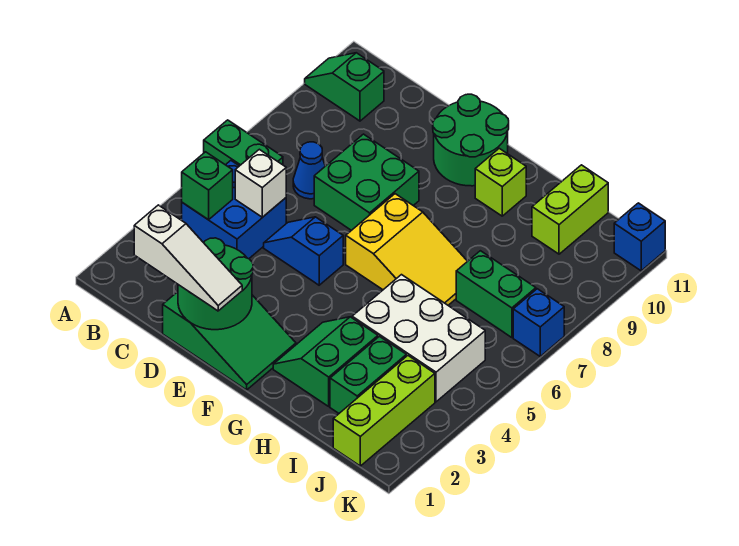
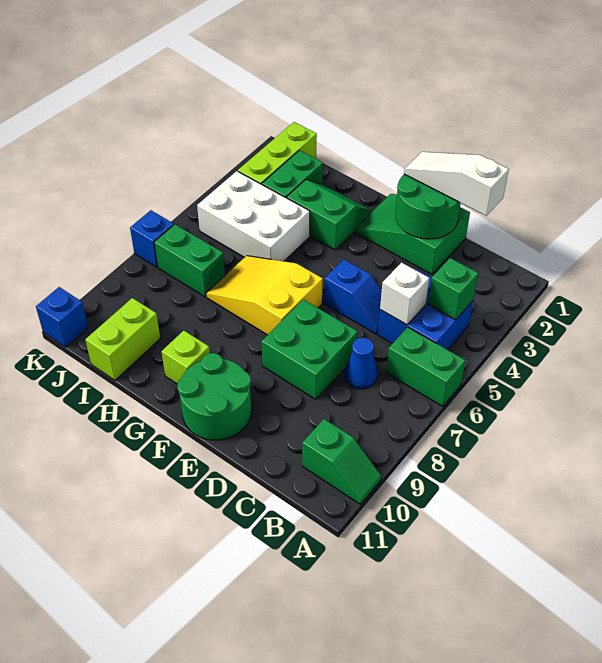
green 2x2 slope [273,317,378,406] -> green 2x2 slope turned to [287,180,371,250]

